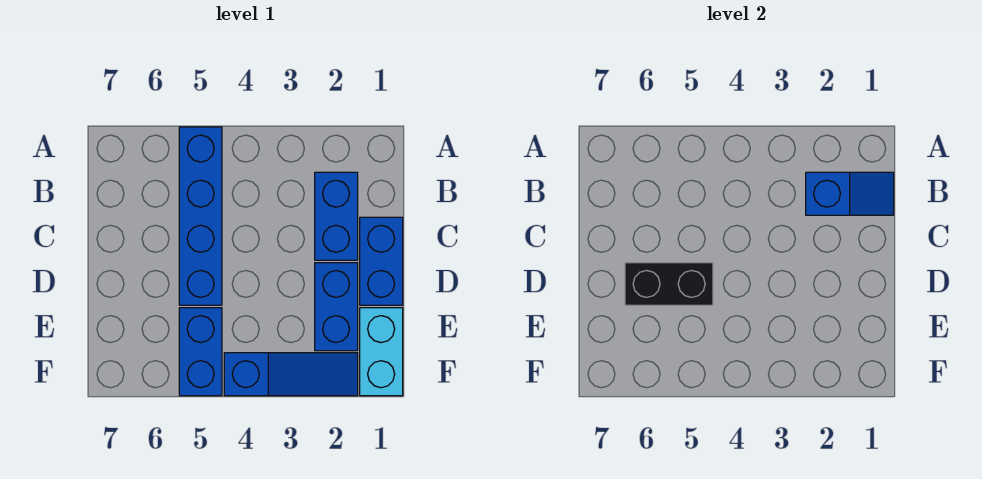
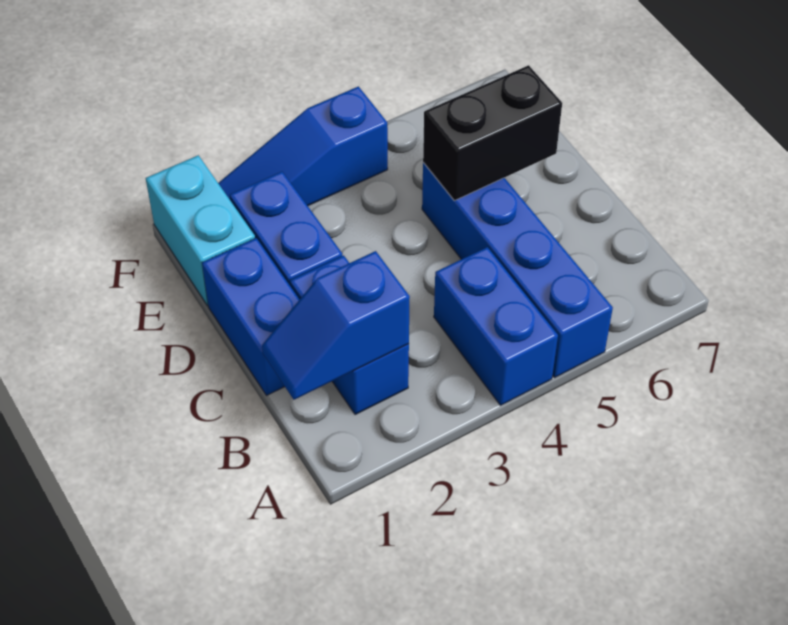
blue 1x2 brick [179,308,222,396] -> blue 1x2 brick moved to [434,247,558,405]

